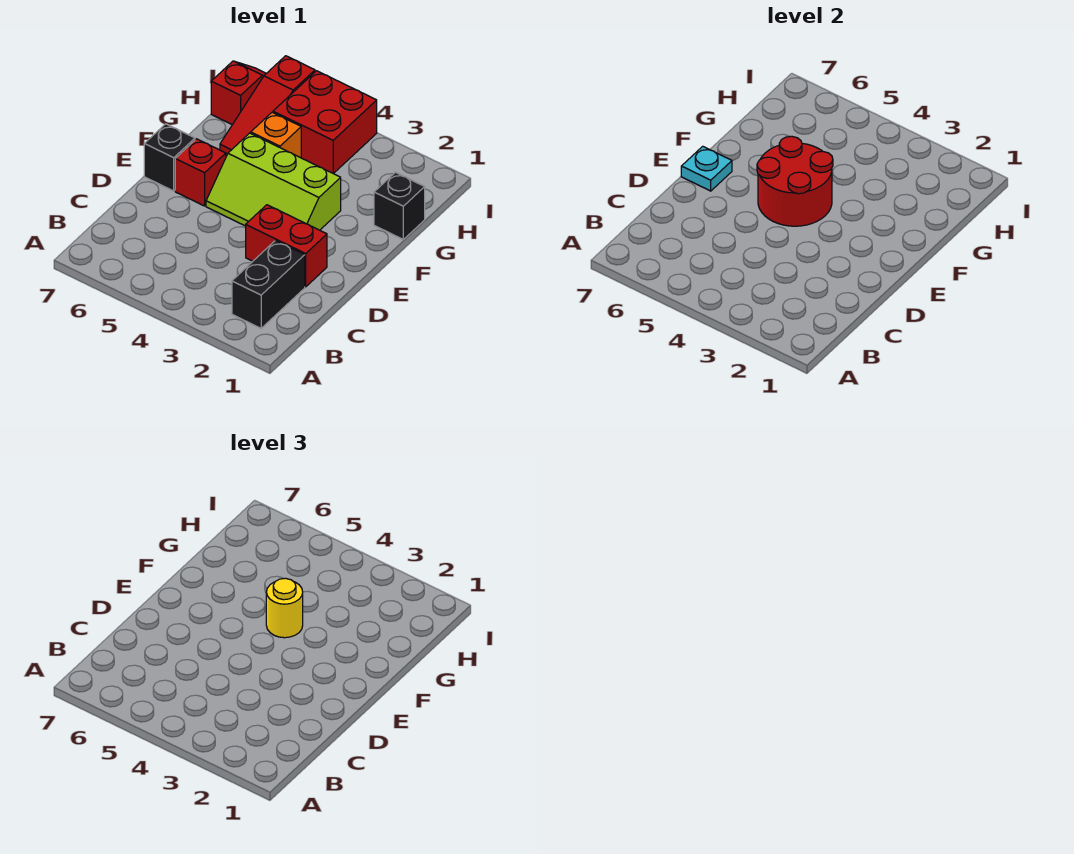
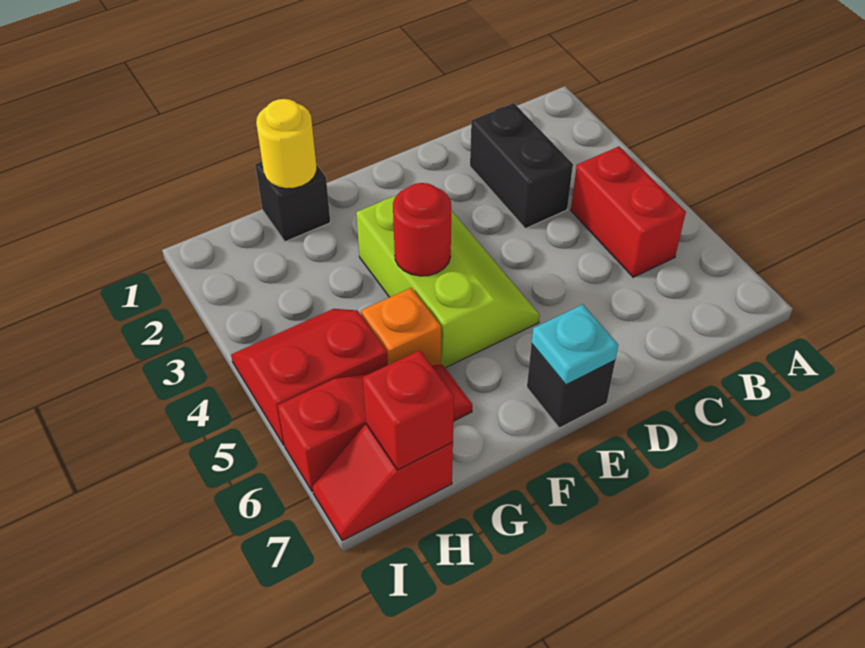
black 1x2 brick [232,241,305,328] -> black 1x2 brick turned to [470,103,573,229]
red 1x2 brick [246,205,327,287] -> red 1x2 brick moved to [571,147,686,277]
red 2x2 round brick [757,136,833,226] -> red 1x1 round brick [393,183,451,276]
red 1x1 brick [175,139,226,206] -> red 1x1 brick moved to [363,350,454,470]
yellow 1x1 round brick [266,578,303,638] -> yellow 1x1 round brick moved to [256,99,316,189]
red 2x2 brick [273,71,377,174] -> red 2x2 slope [231,309,388,445]

